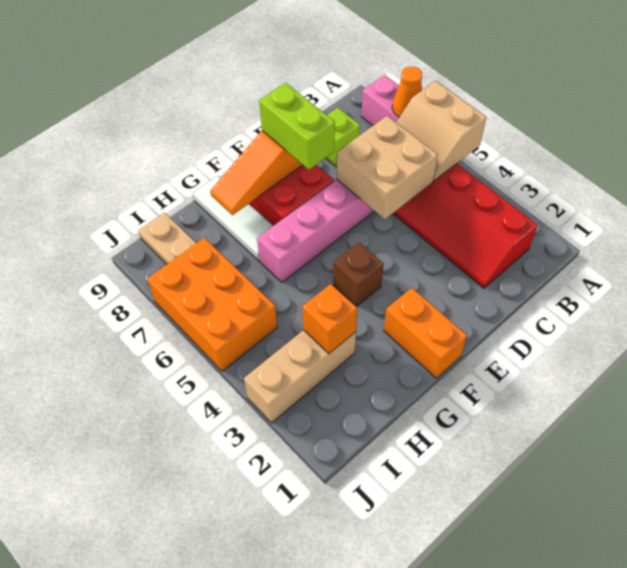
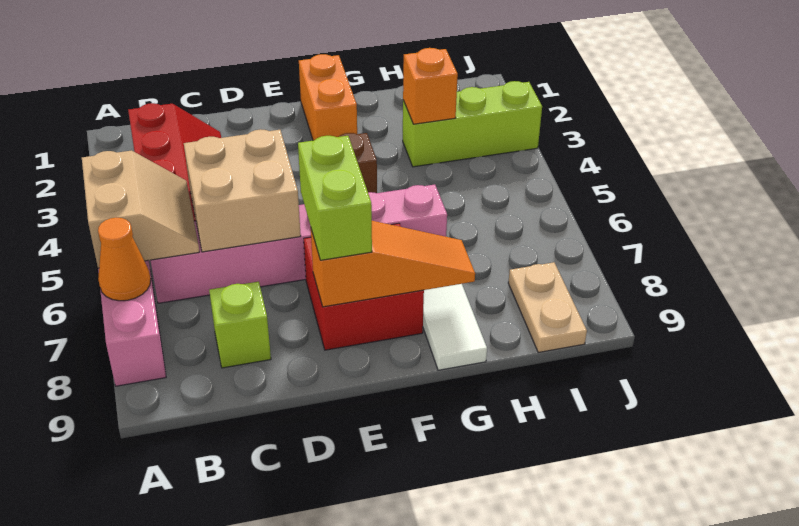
tan 1x3 brick [244,330,356,423] -> lime 1x3 brick [403,81,542,167]
orange 2x3 brick [147,238,277,371] -> none

